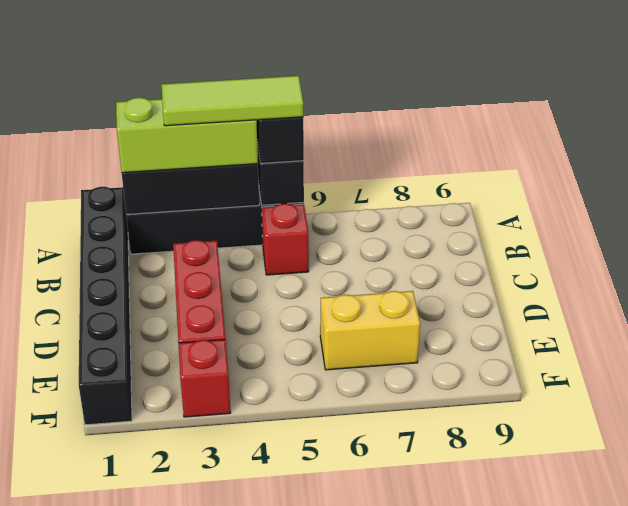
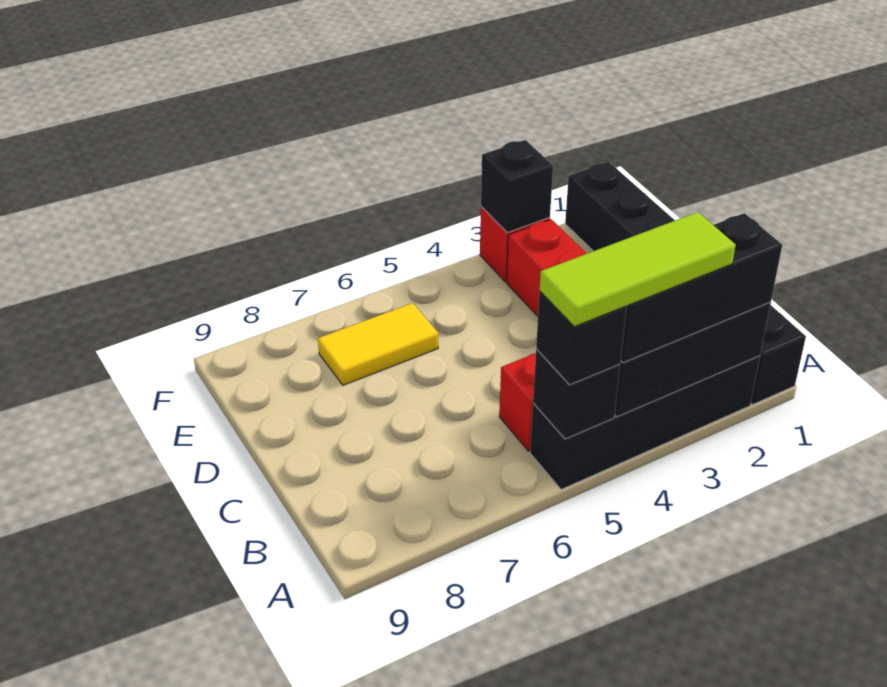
lime 1x3 brick [116,98,258,173] -> black 1x3 brick [621,213,782,363]
yellow 1x2 brick [320,291,420,370] -> yellow 1x2 tile [318,303,438,385]
none -> black 1x1 brick [481,140,553,233]

